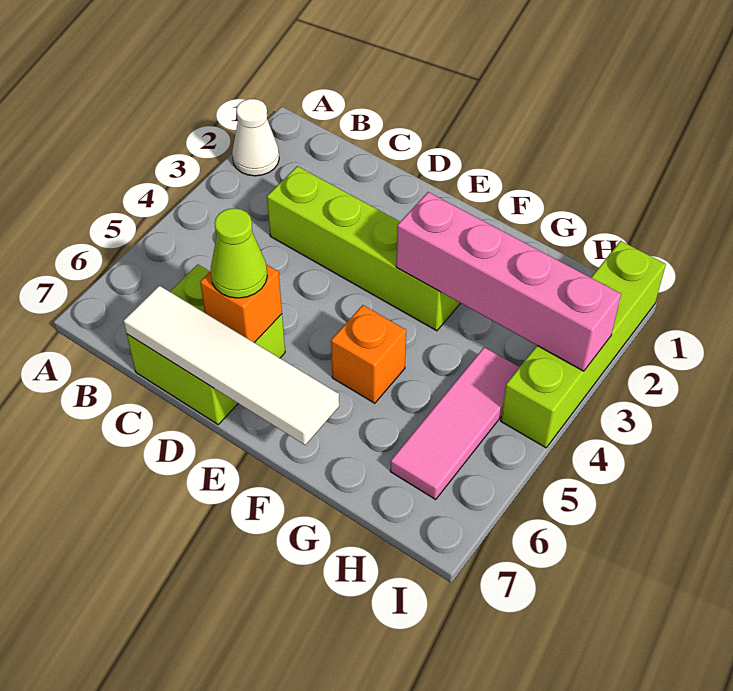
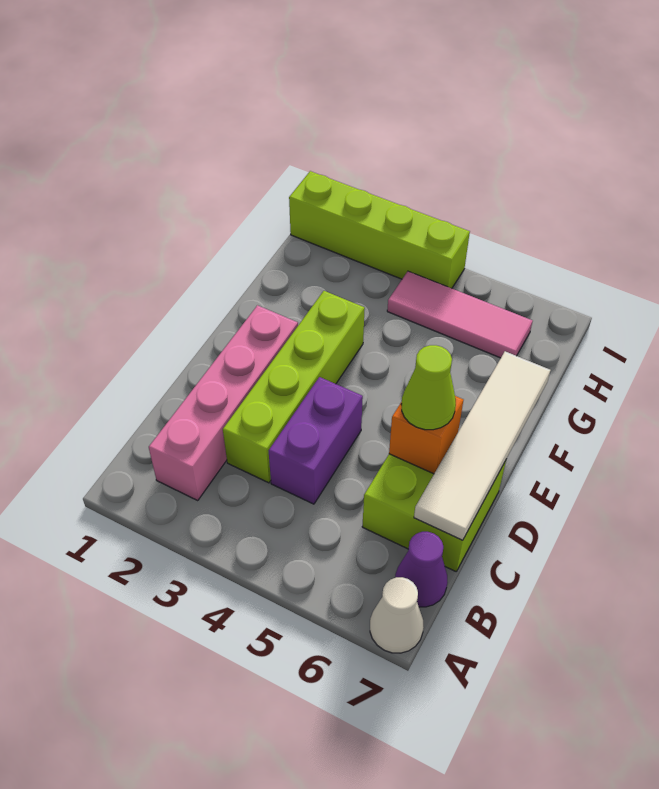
white 1x1 cone [232,99,279,176] -> white 1x1 cone moved to [370,577,424,653]
none -> purple 1x1 cone [395,532,448,607]
none -> purple 1x2 brick [269,377,363,504]
pink 1x4 brick [396,192,621,371] -> pink 1x4 brick moved to [149,305,298,500]
orange 1x1 brick [331,305,406,403] -> none

